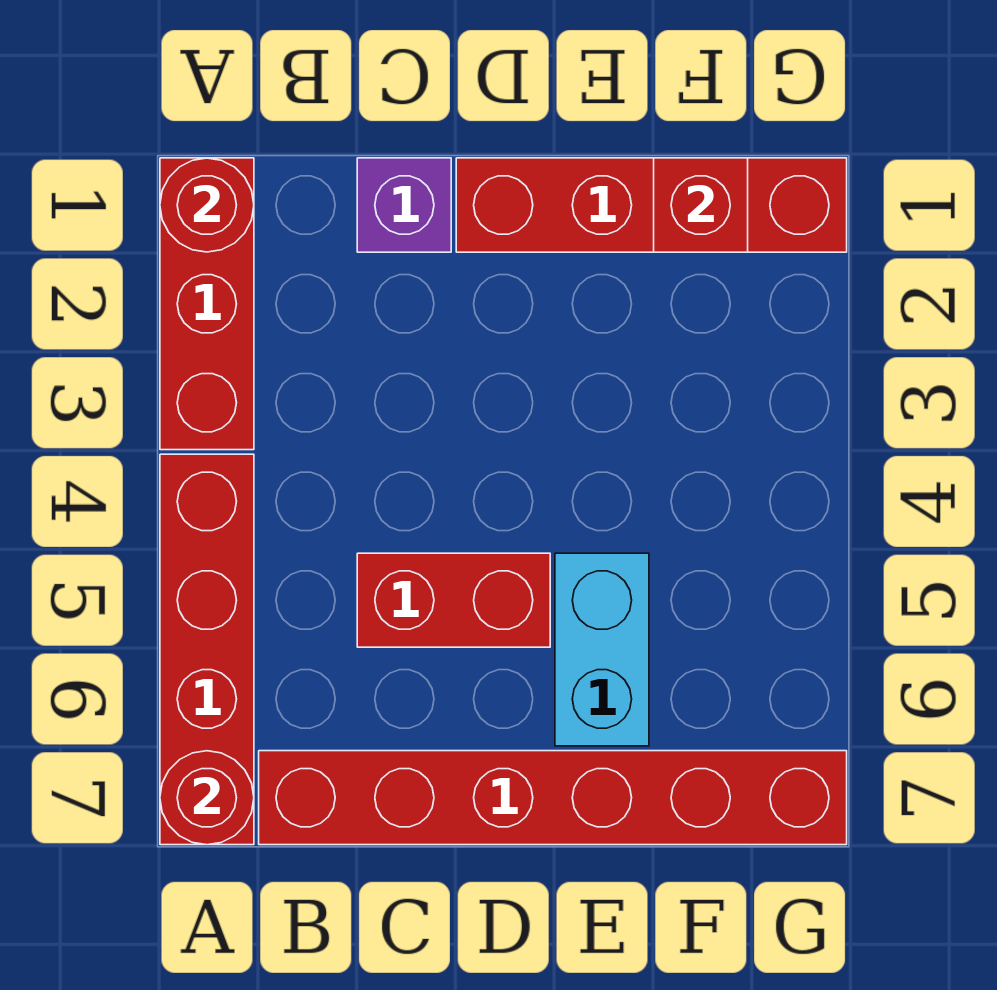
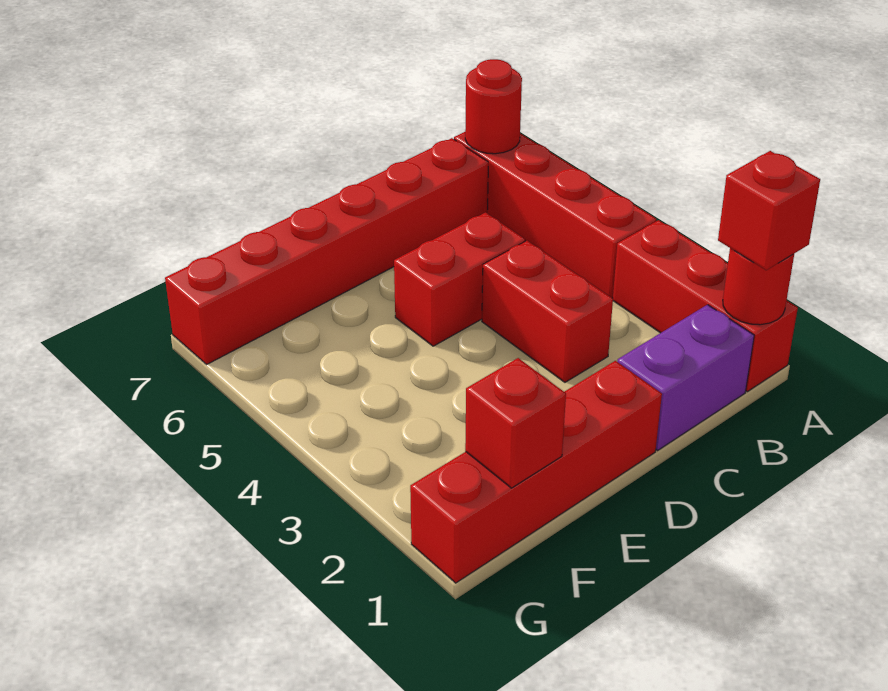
none -> red 1x1 brick [718,151,820,270]
purple 1x1 brick [357,158,451,252] -> purple 1x2 brick [617,305,754,450]
none -> red 1x2 brick [482,241,613,382]
cyan 1x2 brick [555,553,649,746] -> none

